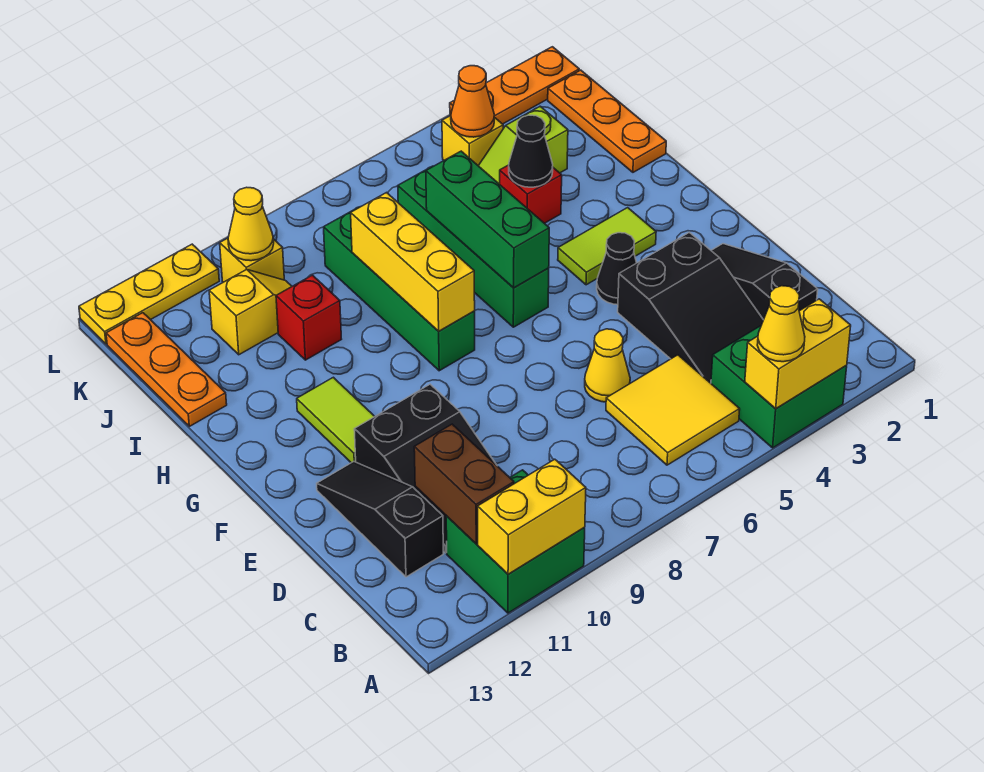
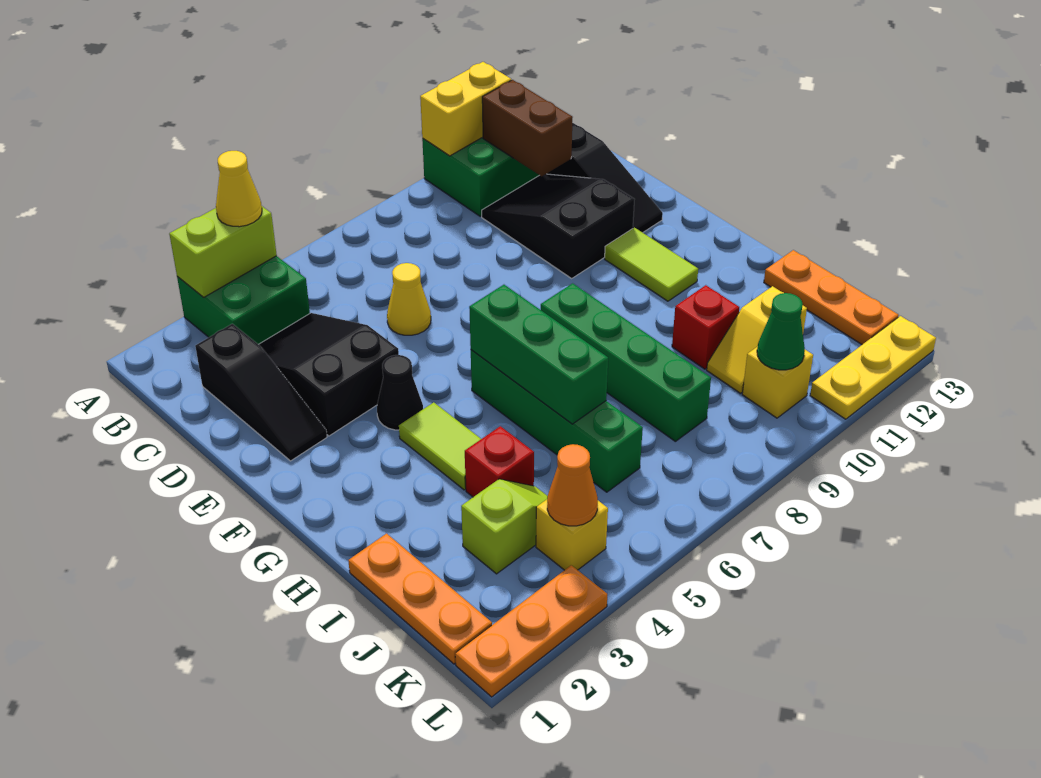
yellow 1x2 brick [745,299,851,409] -> lime 1x2 brick [169,206,277,297]
yellow 2x2 tile [606,355,740,465] -> none
lime 1x2 tile [558,208,656,285] -> lime 1x2 tile turned to [399,402,481,490]
yellow 1x3 brick [351,193,475,331] -> none
black 1x1 cone [509,115,553,187] -> none
yellow 1x1 cone [228,187,274,261] -> green 1x1 cone [757,293,805,370]

